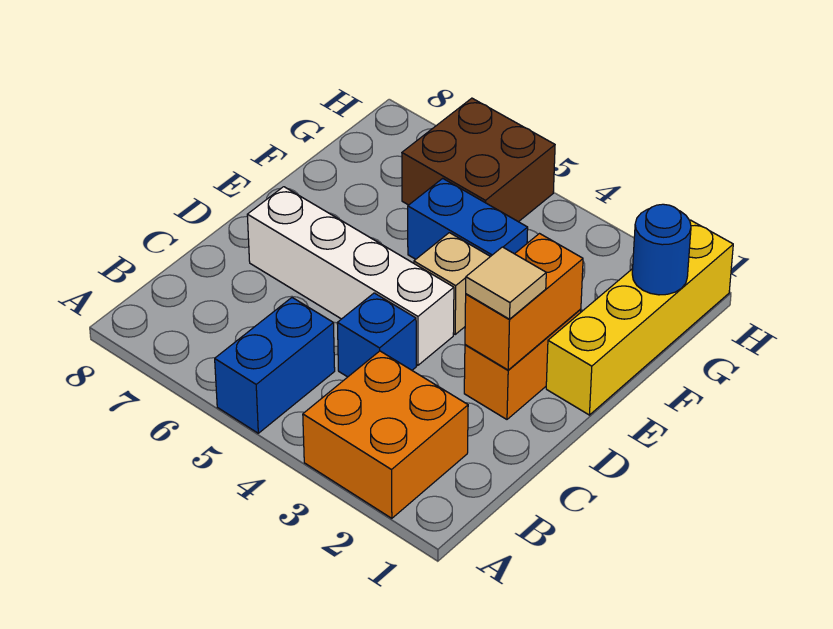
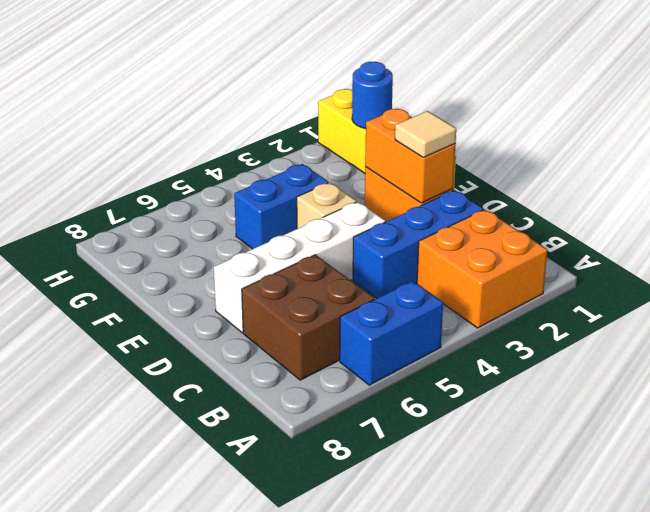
blue 1x2 brick [215,298,335,433] -> blue 1x2 brick turned to [340,281,443,385]
blue 1x1 brick [337,293,416,377] -> blue 1x3 brick [353,190,483,298]
brown 2x2 brick [402,98,555,222] -> brown 2x2 brick moved to [242,255,374,380]

